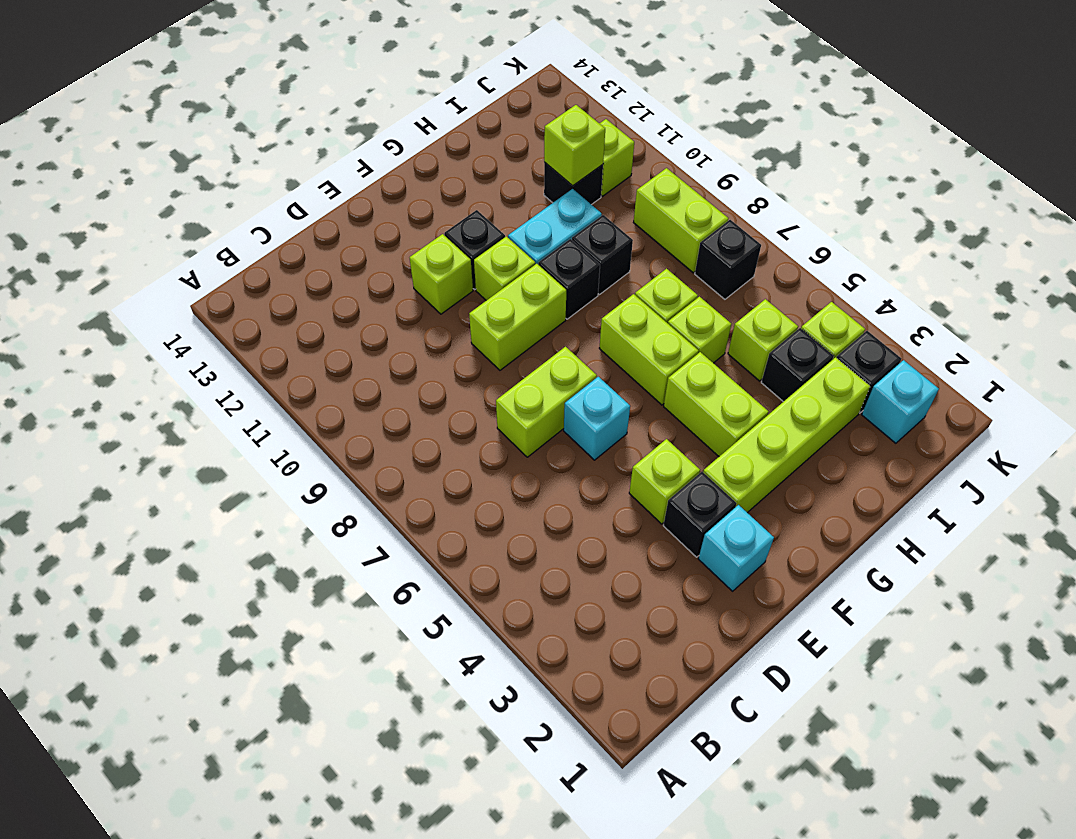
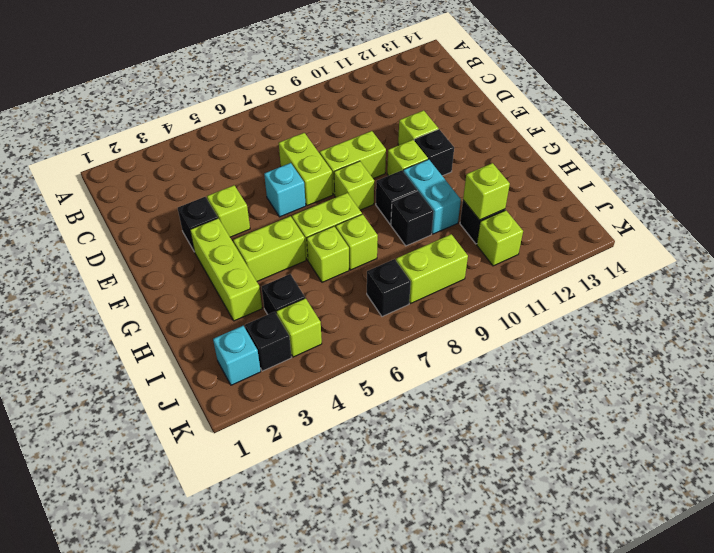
cyan 1x1 brick [698,505,774,591] -> none
lime 1x2 brick [469,264,566,370] -> lime 1x2 brick turned to [320,131,386,195]
lime 1x4 brick [703,357,870,513] -> lime 1x3 brick [190,218,262,321]
lime 1x1 brick [728,299,798,381] -> lime 1x1 brick moved to [334,161,374,210]

